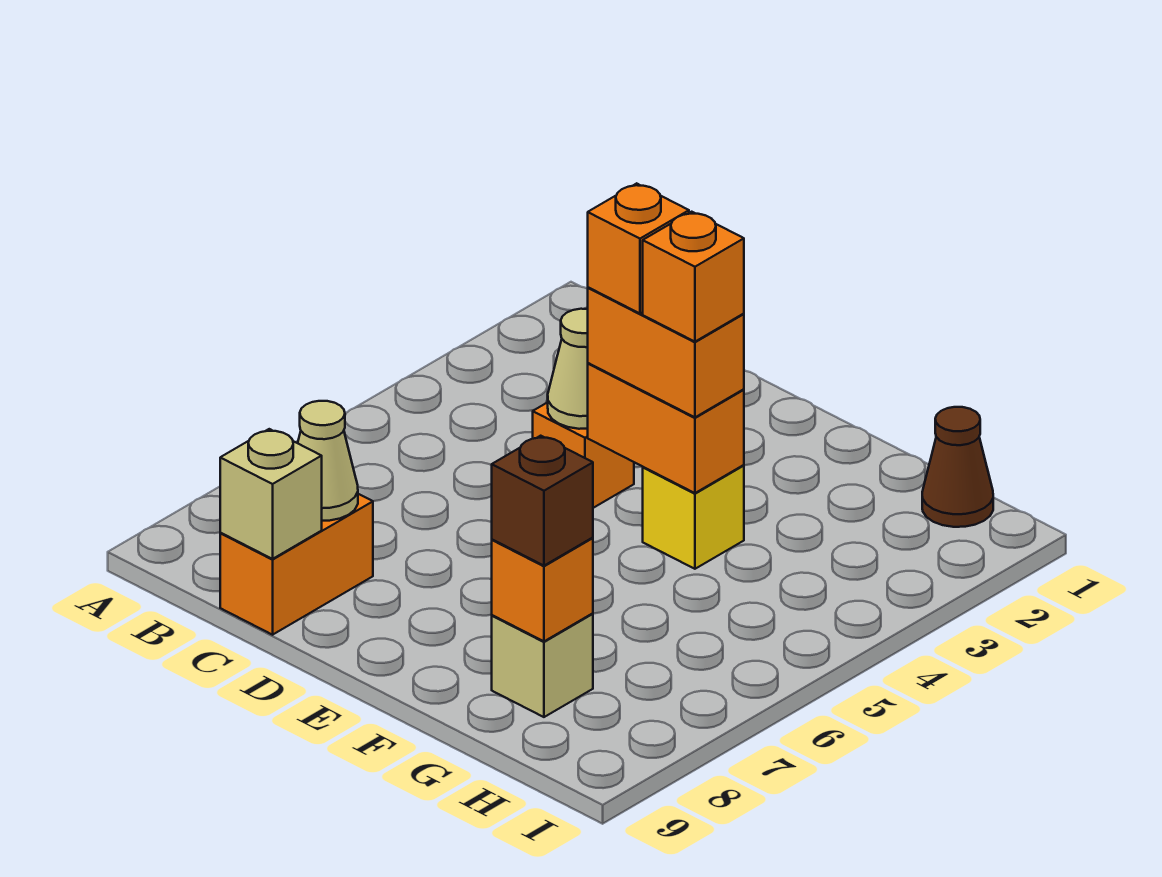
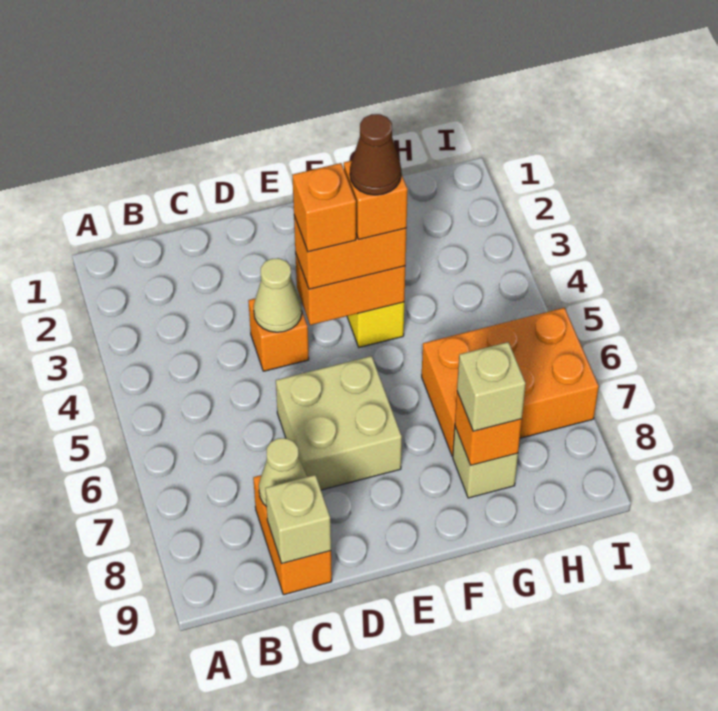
none -> tan 2x2 brick [276,356,402,490]
none -> orange 2x3 brick [422,308,599,456]
brown 1x1 brick [492,436,593,566] -> tan 1x1 brick [457,342,526,431]
brown 1x1 cone [922,407,993,527] -> brown 1x1 cone moved to [350,114,401,195]

